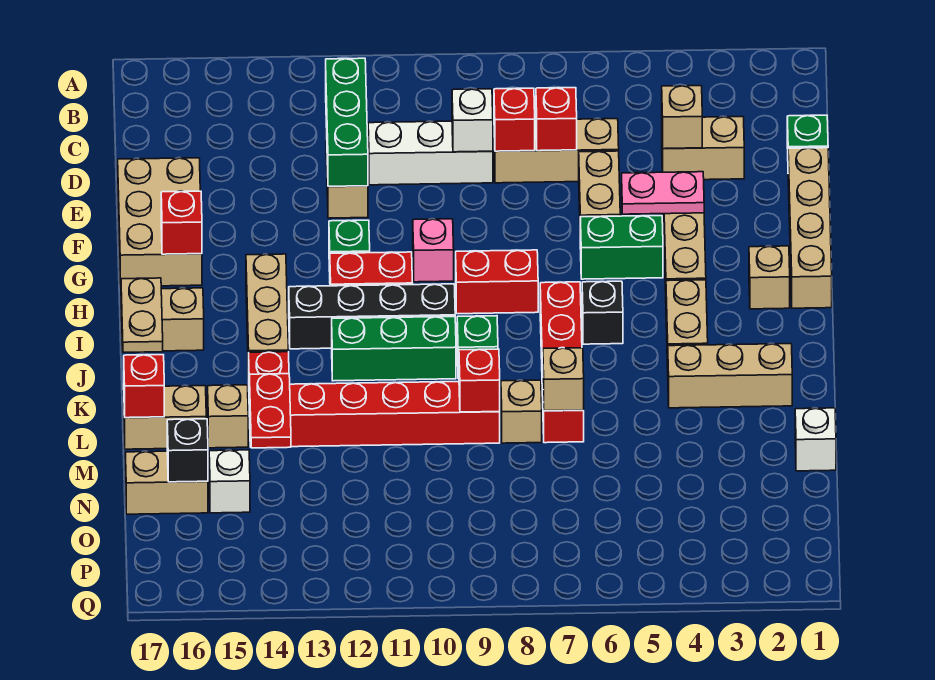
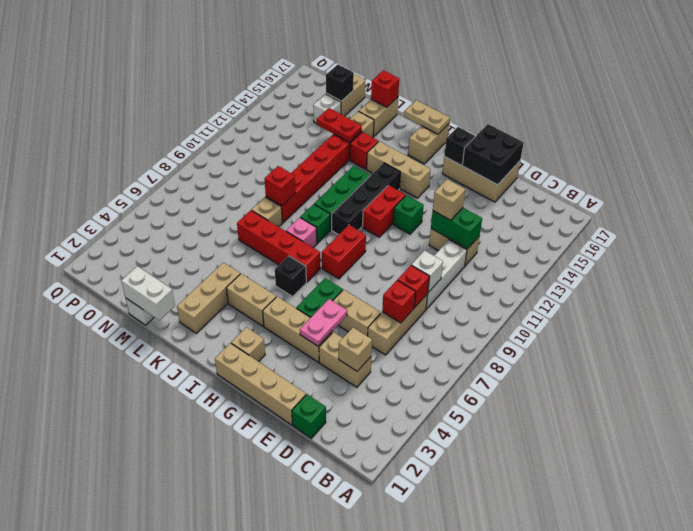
green 1x3 brick [326,58,368,186] -> green 1x2 brick [431,208,482,249]
tan 1x2 brick [662,117,744,180] -> tan 1x2 brick turned to [319,332,371,387]
none -> black 2x2 brick [462,124,524,185]
pink 1x1 brick [413,219,454,282] -> pink 1x1 brick moved to [286,218,317,248]
red 1x1 brick [161,191,202,254] -> black 1x1 brick [444,127,475,165]
none -> white 1x2 brick [121,266,175,320]
tan 1x1 brick [543,348,584,411] -> tan 1x1 brick moved to [433,179,465,220]

